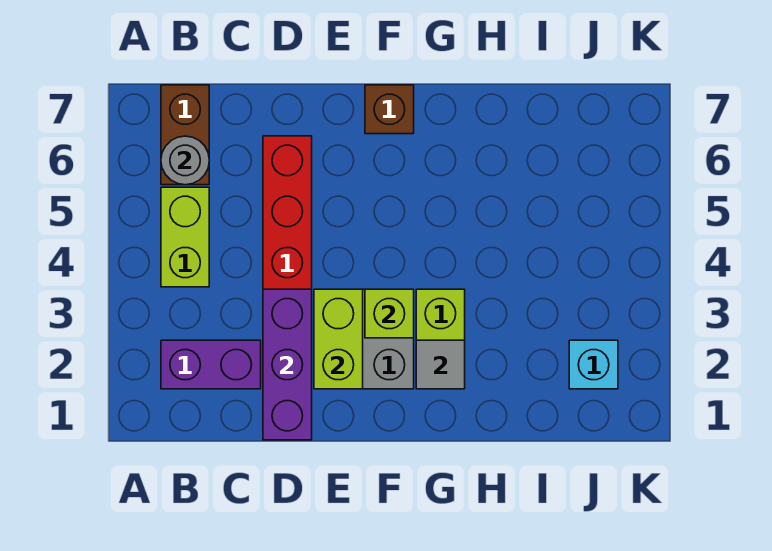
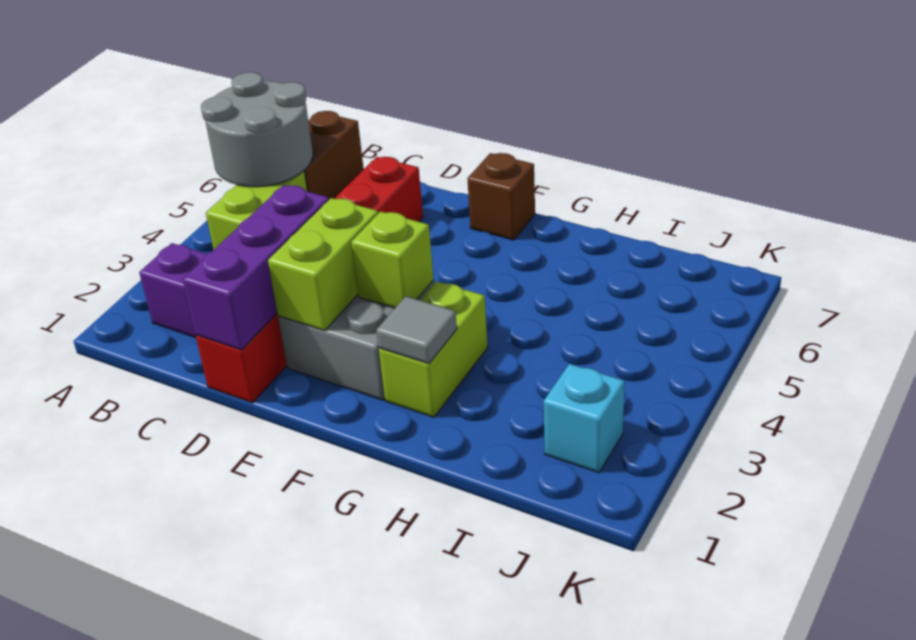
grey 1x1 round brick [161,136,209,185] -> grey 2x2 round brick [201,72,313,187]

